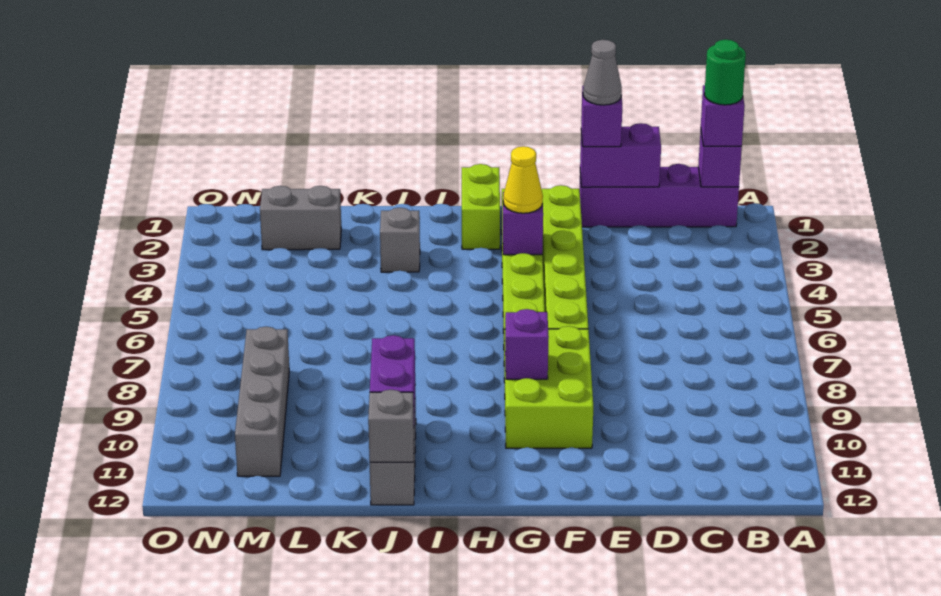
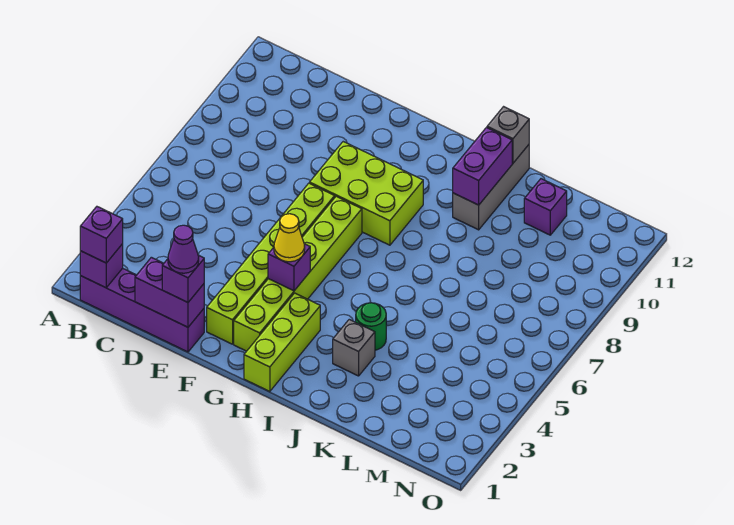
green 1x1 round brick [704,40,746,105] -> green 1x1 round brick moved to [356,303,386,350]
grey 1x1 cone [583,40,622,105] -> purple 1x1 cone [168,225,199,273]
lime 2x3 brick [504,326,593,448] -> lime 2x3 brick turned to [310,142,423,245]
purple 1x1 brick [505,309,549,379] -> purple 1x1 brick moved to [524,179,567,235]
lime 1x2 brick [462,164,500,249] -> lime 1x3 brick [244,293,320,392]
grey 1x2 brick [260,186,341,250] -> none
grey 1x4 brick [235,327,289,476] -> none

